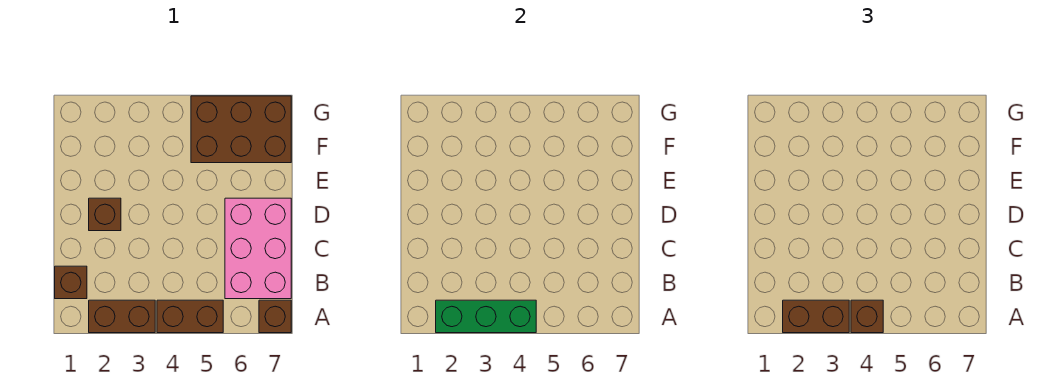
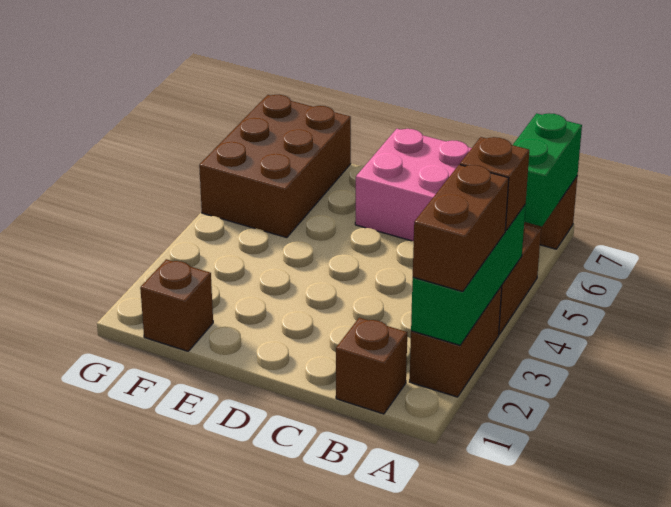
none -> green 1x2 brick [513,113,582,227]
brown 1x1 brick [89,198,121,231] -> brown 1x1 brick moved to [140,259,213,351]

